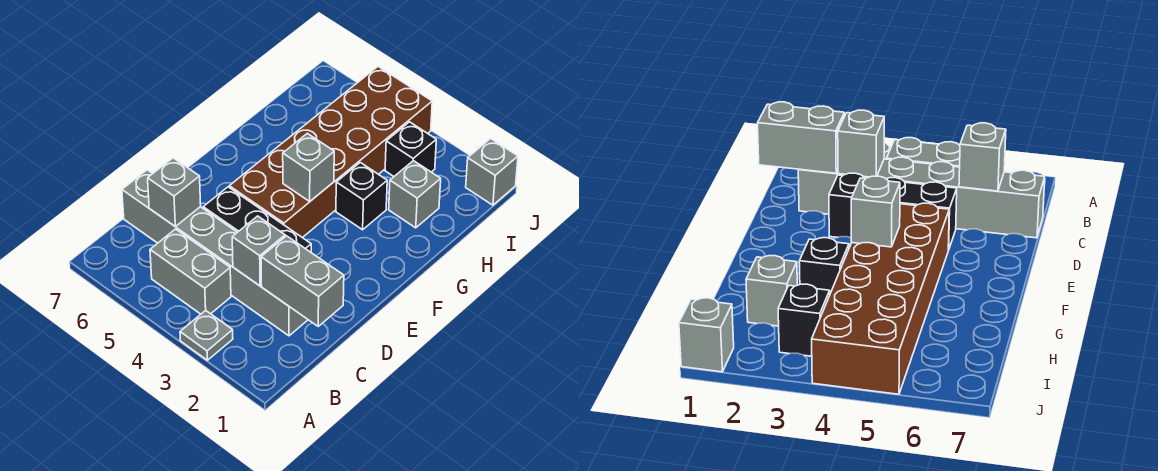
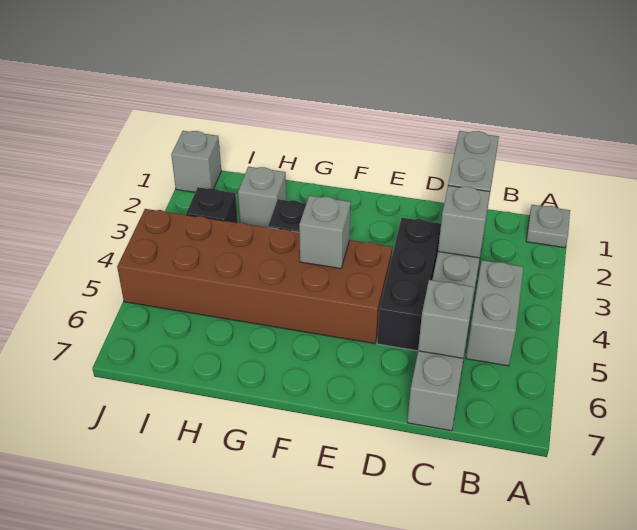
grey 1x1 plate [180,310,233,360] -> grey 1x1 plate moved to [526,205,570,248]

